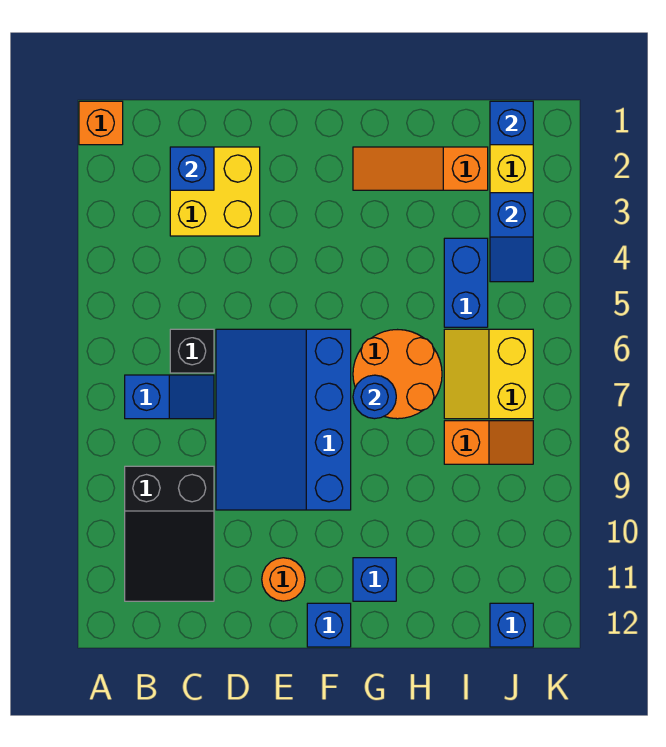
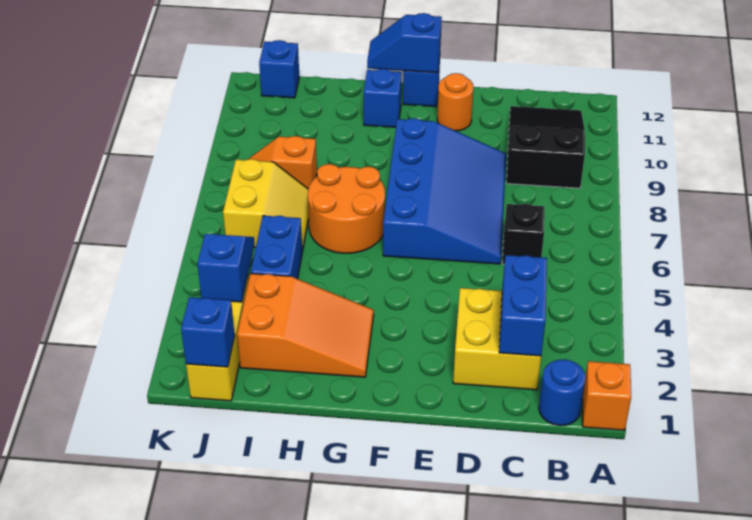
blue 1x2 slope [125,375,214,419] -> blue 1x2 slope moved to [367,13,442,73]
blue 1x1 brick [170,147,214,190] -> blue 1x2 brick [499,255,547,356]
orange 1x3 slope [353,147,488,190] -> orange 2x3 slope [237,273,374,377]
blue 1x1 round brick [353,375,396,419] -> blue 1x1 round brick moved to [539,359,586,426]

